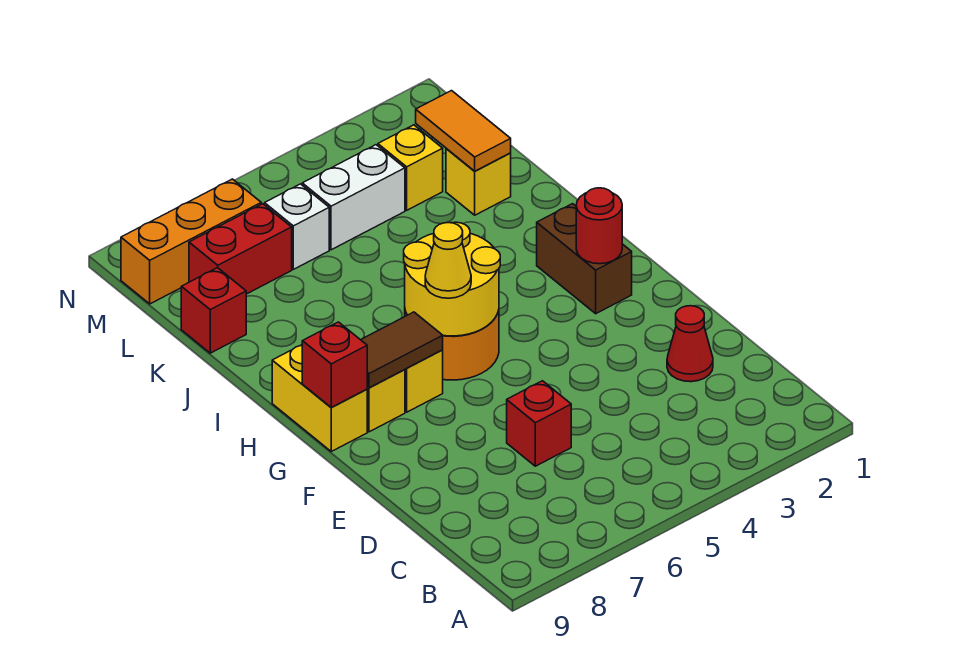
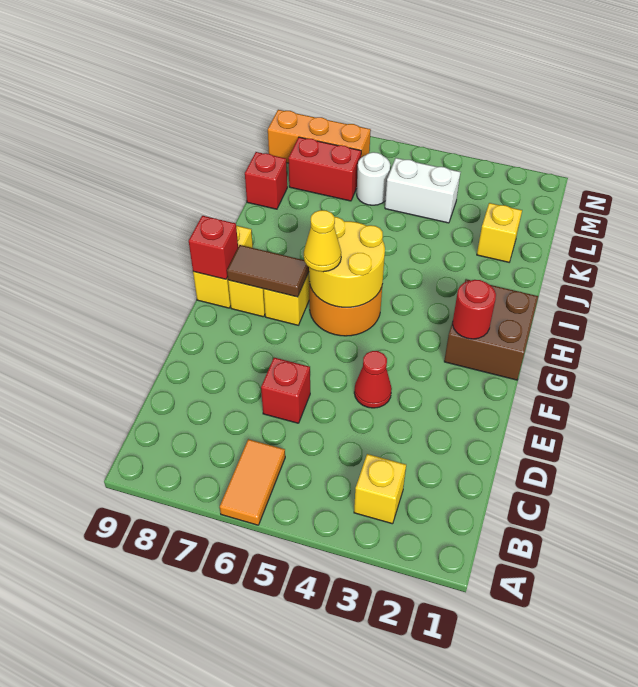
red 1x1 cone [667,306,713,382] -> red 1x1 cone moved to [354,351,392,408]
brown 1x2 brick [537,204,632,314] -> brown 2x2 brick [444,279,538,380]
orange 1x2 tile [416,91,511,171] -> orange 1x2 tile moved to [220,439,285,525]
yellow 1x1 brick [378,125,443,210] -> yellow 1x1 brick moved to [354,454,406,524]
white 1x1 brick [265,184,329,269] -> white 1x1 round brick [357,152,390,205]

